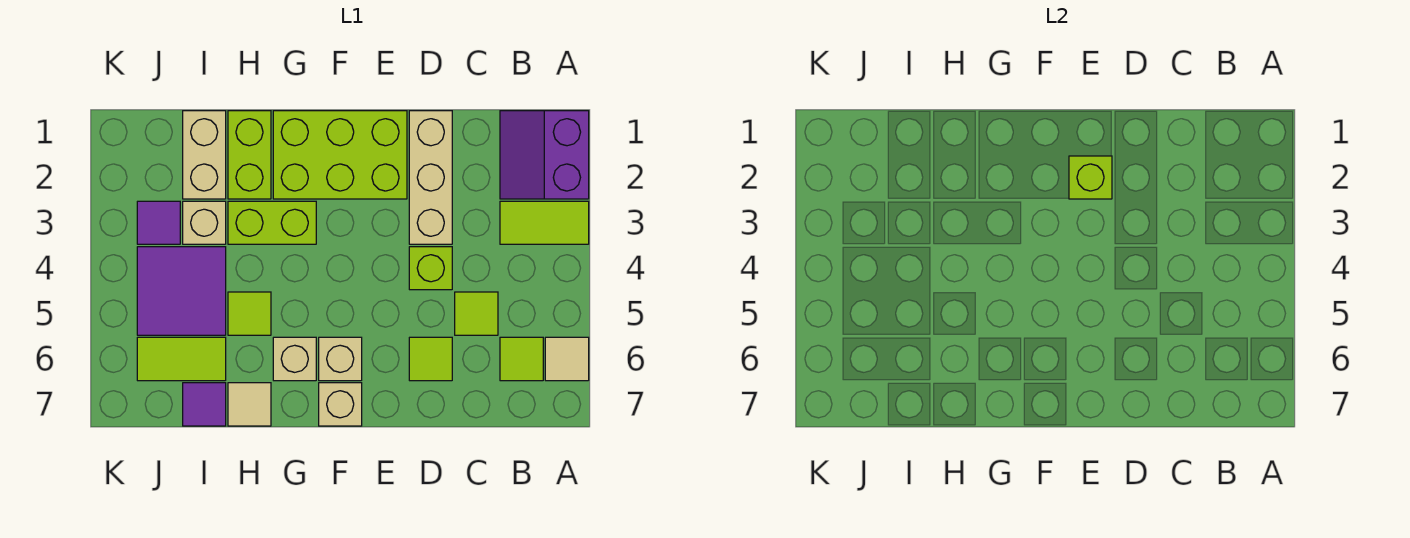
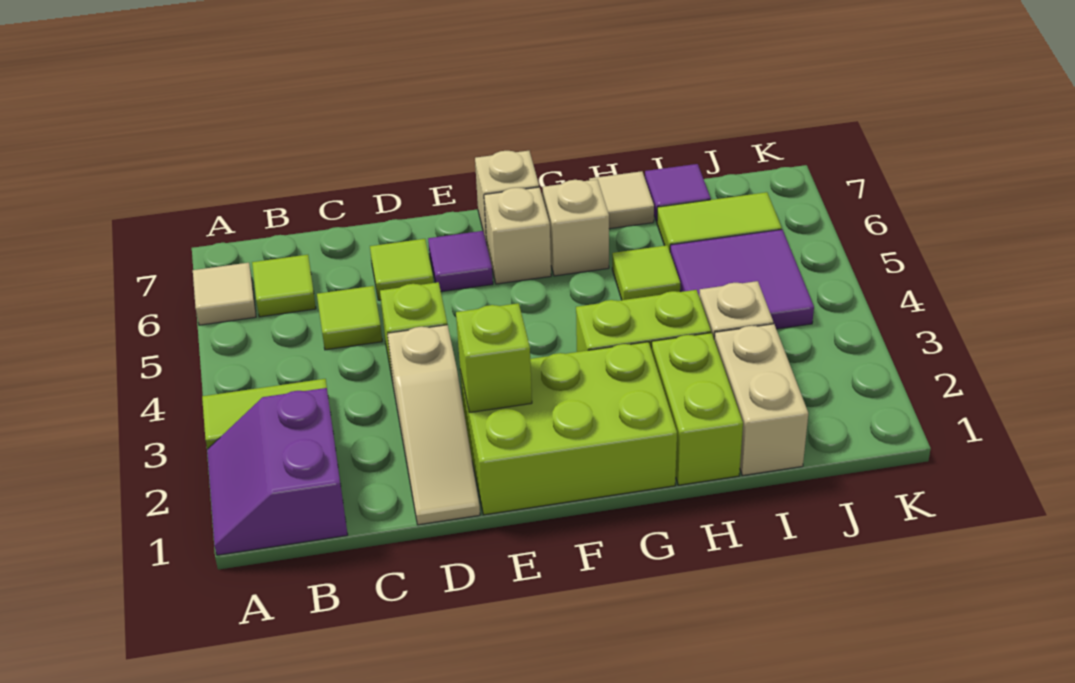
purple 2x2 slope [500,111,589,199] -> purple 2x2 slope turned to [207,388,348,555]
tan 1x3 brick [409,111,452,244] -> tan 1x3 slope [387,325,480,525]
purple 1x1 tile [137,201,180,244] -> purple 1x1 tile moved to [428,231,493,292]

